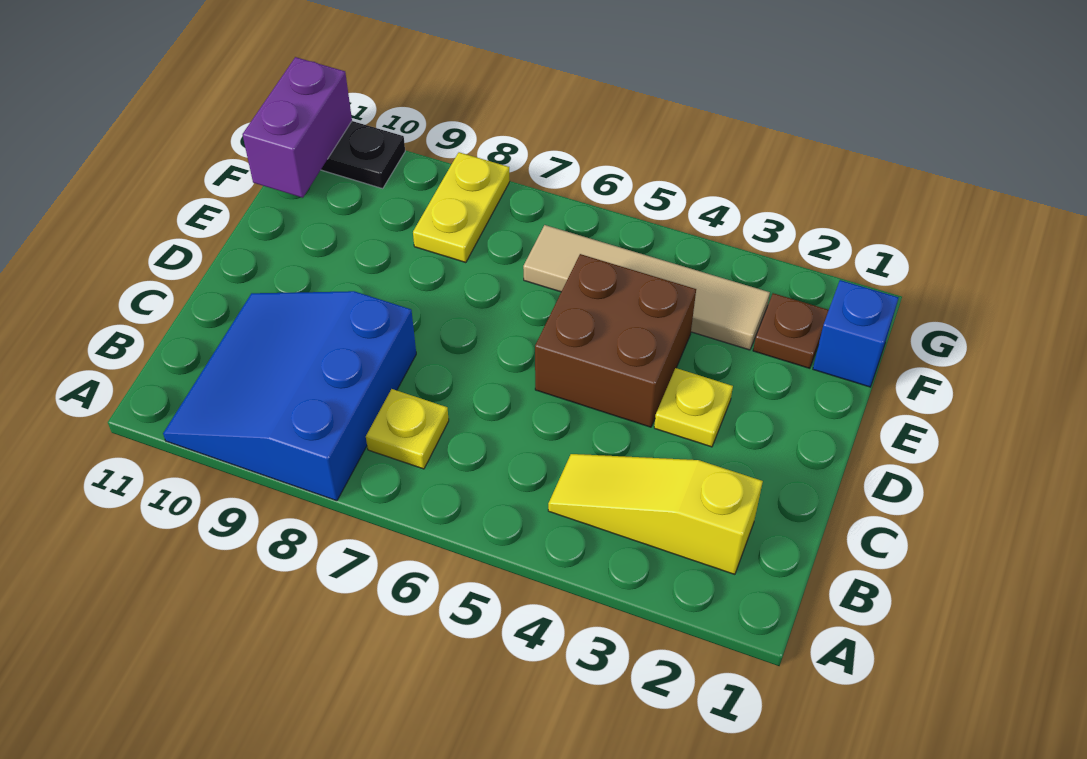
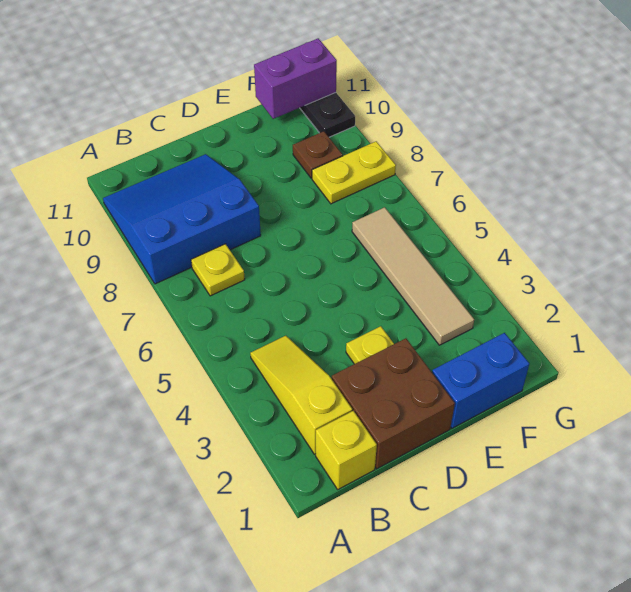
none -> yellow 1x1 brick [316,411,377,489]
brown 2x2 brick [535,254,696,427] -> brown 2x2 brick moved to [332,338,455,469]
blue 1x1 brick [813,280,899,387] -> blue 1x2 brick [432,333,529,428]
brown 1x1 plate [753,293,829,368] -> brown 1x1 plate moved to [293,131,343,178]

